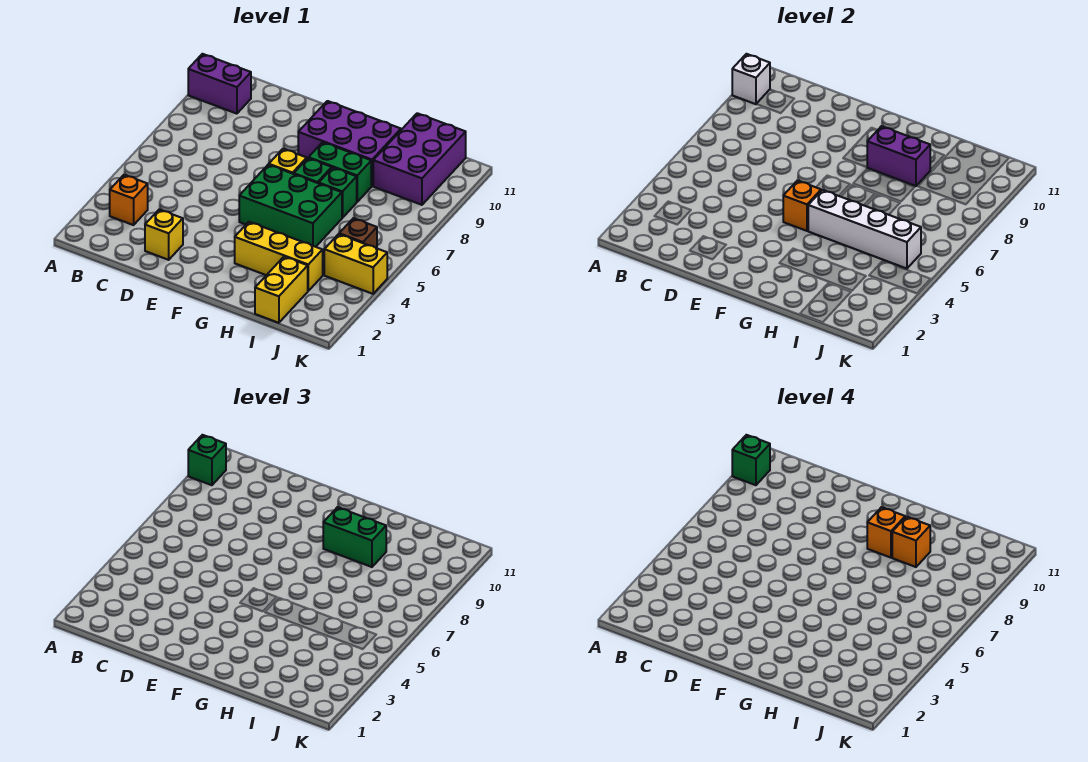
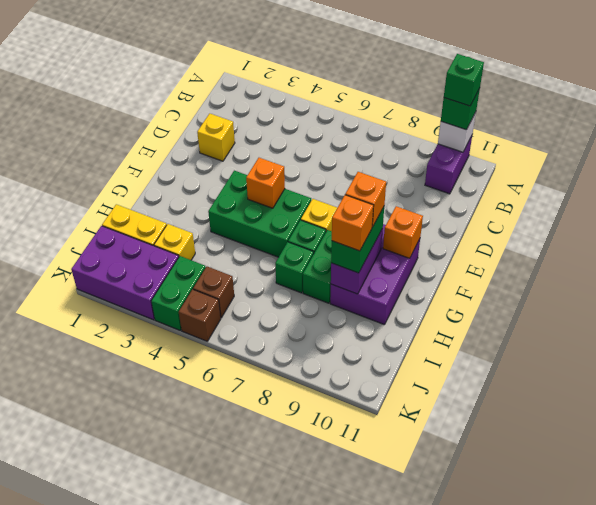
orange 1x1 brick [110,175,148,225] -> orange 1x1 brick moved to [383,206,423,258]
green 2x3 brick [239,165,342,247] -> green 2x3 brick turned to [208,171,311,257]
yellow 1x3 brick [235,222,323,291] -> yellow 1x1 brick [154,224,195,260]
white 1x4 brick [808,190,921,269] -> none
purple 2x3 brick [373,113,466,205] -> purple 2x3 brick moved to [71,226,179,320]
yellow 1x2 brick [324,234,387,294] -> green 1x2 brick [151,256,206,330]
none -> brown 1x1 brick [179,289,221,341]

